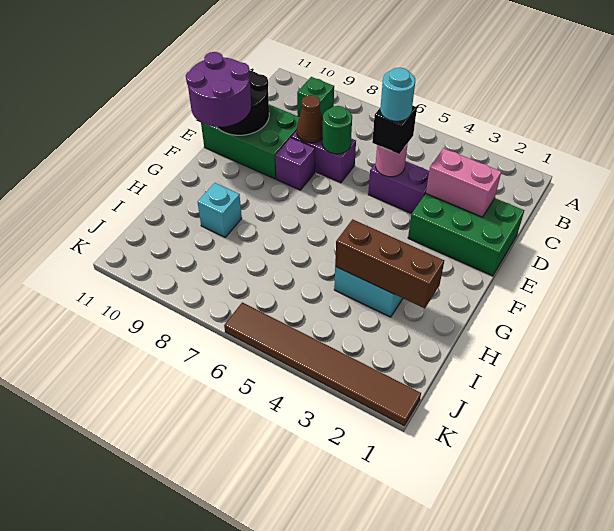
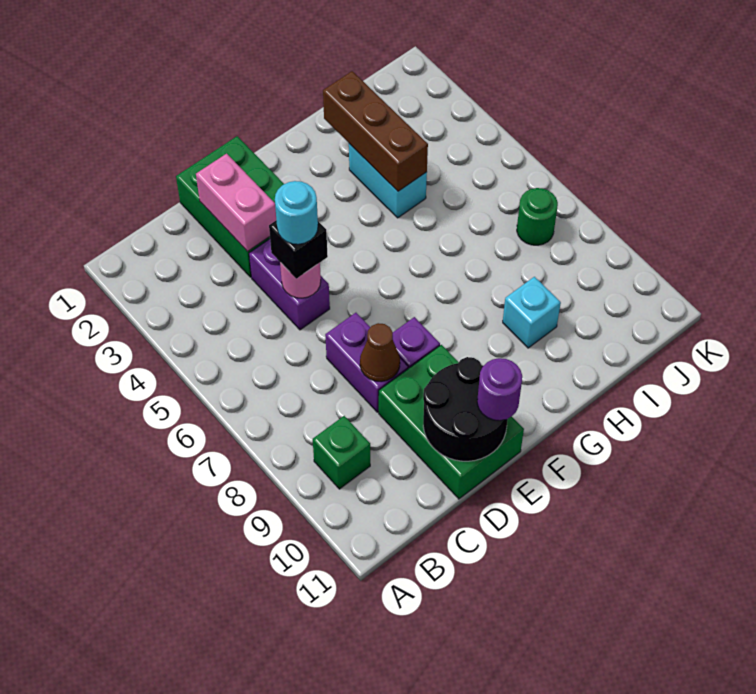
green 1x1 round brick [322,106,352,154] -> green 1x1 round brick moved to [517,188,558,245]
purple 2x2 round brick [186,52,251,127] -> purple 1x1 round brick [477,358,522,421]
brown 1x6 tile [224,302,421,426] -> none

